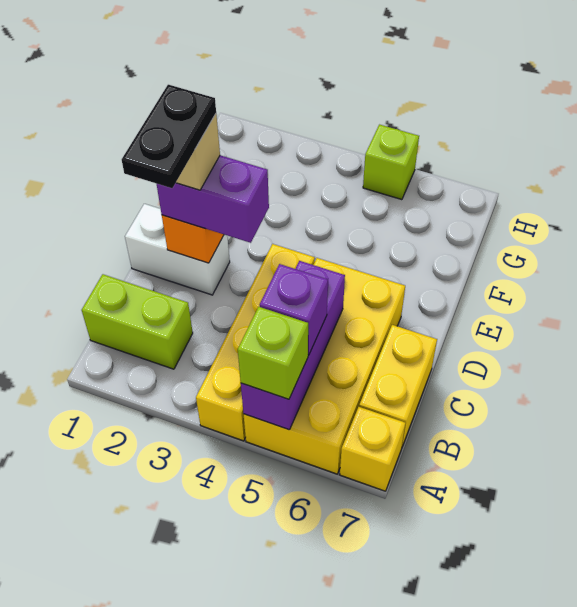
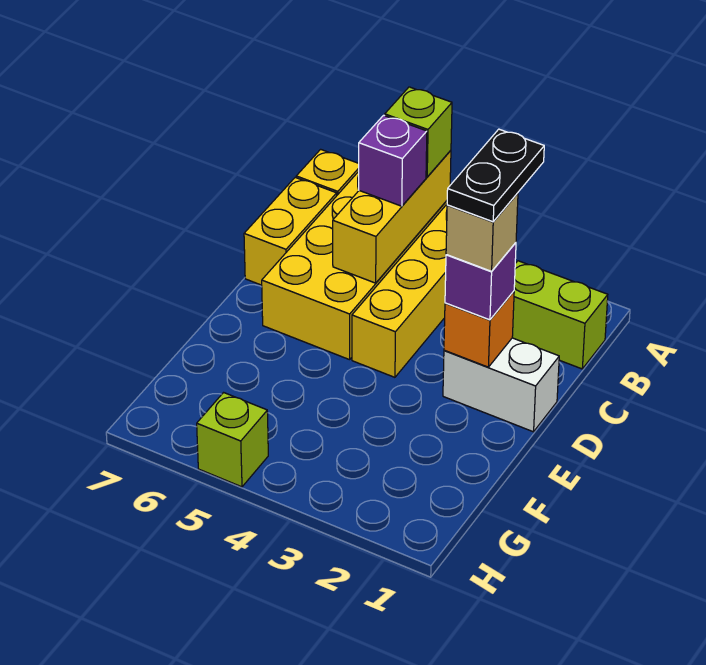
purple 1x3 brick [241,261,345,430] -> yellow 1x3 brick [333,150,451,283]
purple 1x2 brick [157,155,269,243] -> purple 1x1 brick [445,243,516,320]

